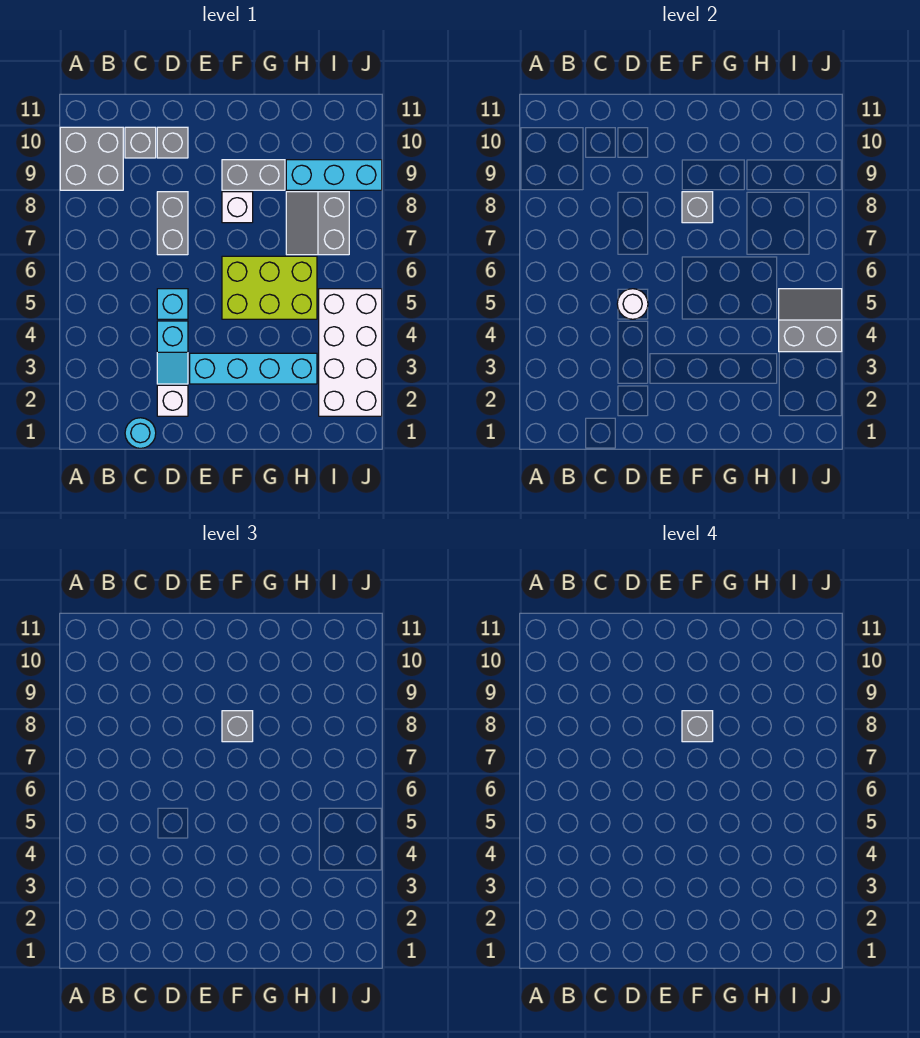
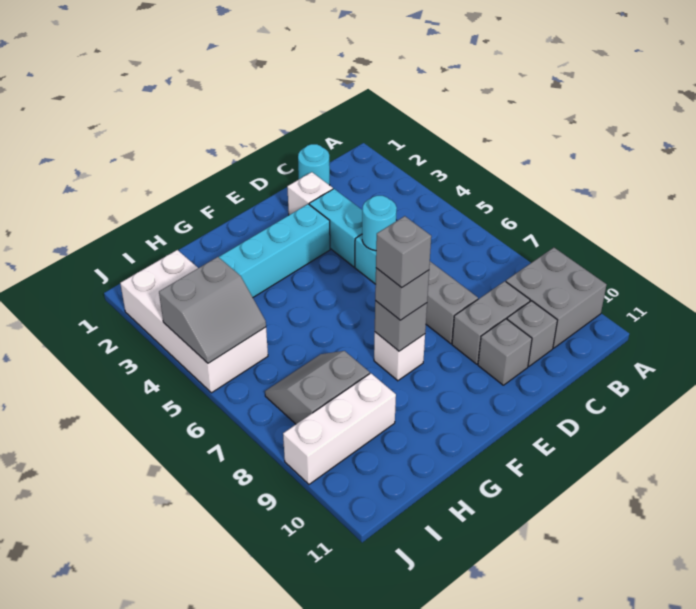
cyan 1x2 slope [157,321,188,384] -> cyan 1x2 brick [309,189,362,267]
white 1x1 round brick [617,289,648,319] -> cyan 1x1 round brick [362,196,397,251]
lime 2x3 brick [222,256,317,319] -> none
grey 1x2 brick [222,160,285,190] -> grey 1x2 brick moved to [452,281,530,364]
grey 2x2 slope [286,192,349,255] -> grey 2x2 slope turned to [265,351,370,424]
cyan 1x3 brick [286,160,382,190] -> white 1x3 brick [283,373,396,484]

